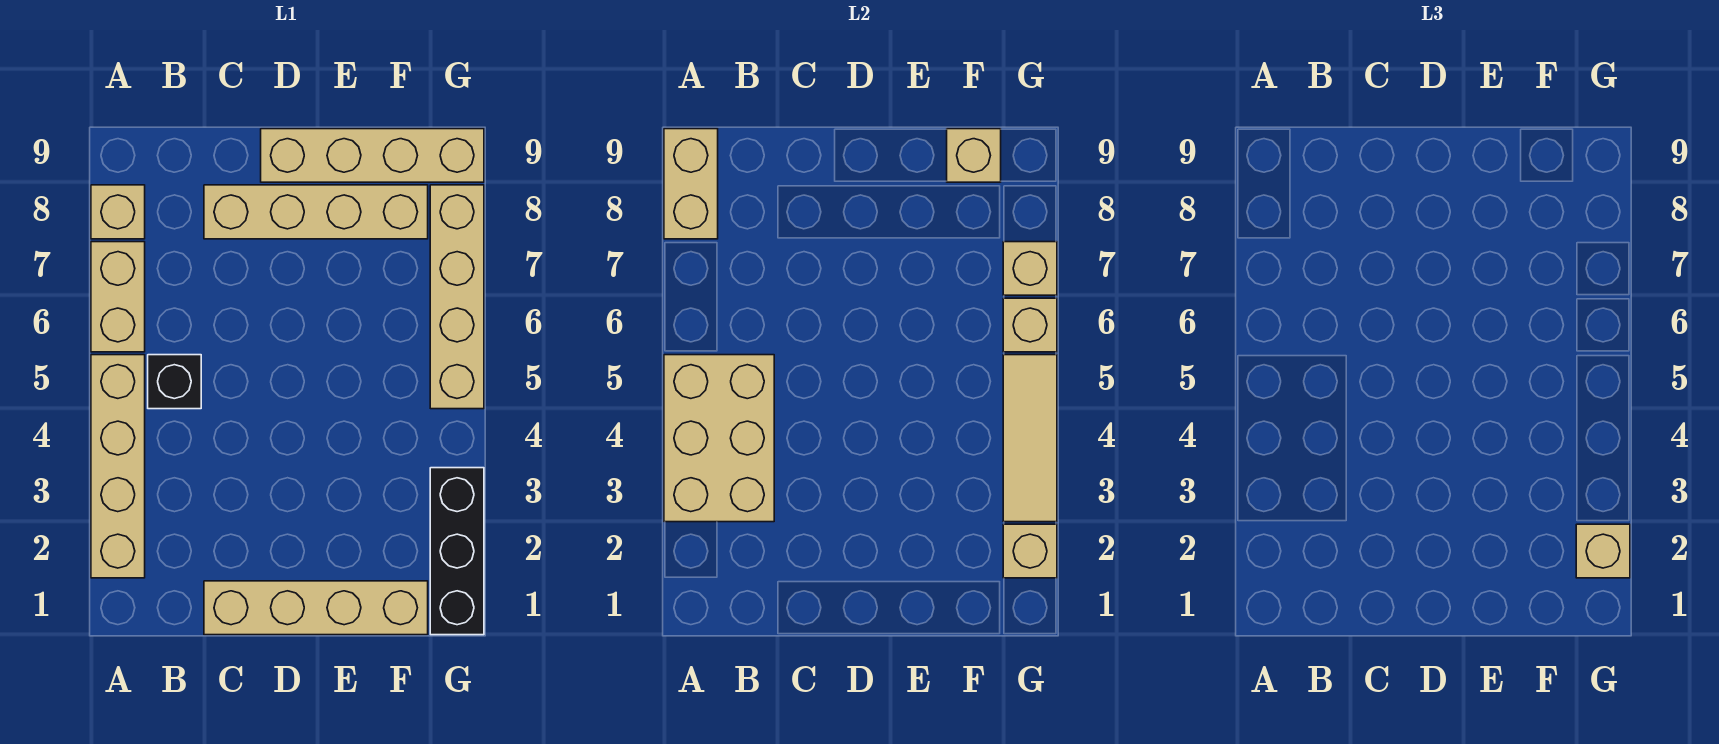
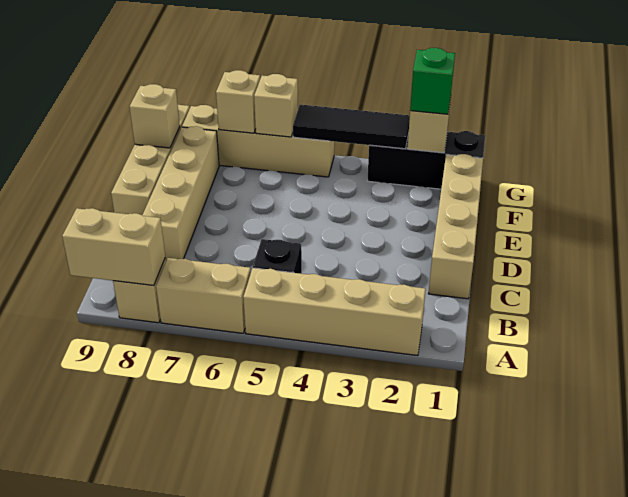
tan 2x3 brick [664,355,774,522] -> none
tan 1x1 brick [1576,524,1630,578] -> green 1x1 brick [410,48,455,114]
tan 1x3 tile [1003,355,1057,522] -> black 1x3 tile [293,105,410,149]

